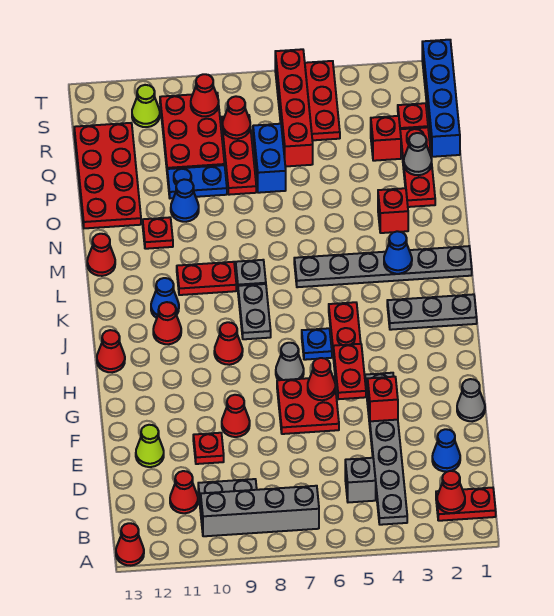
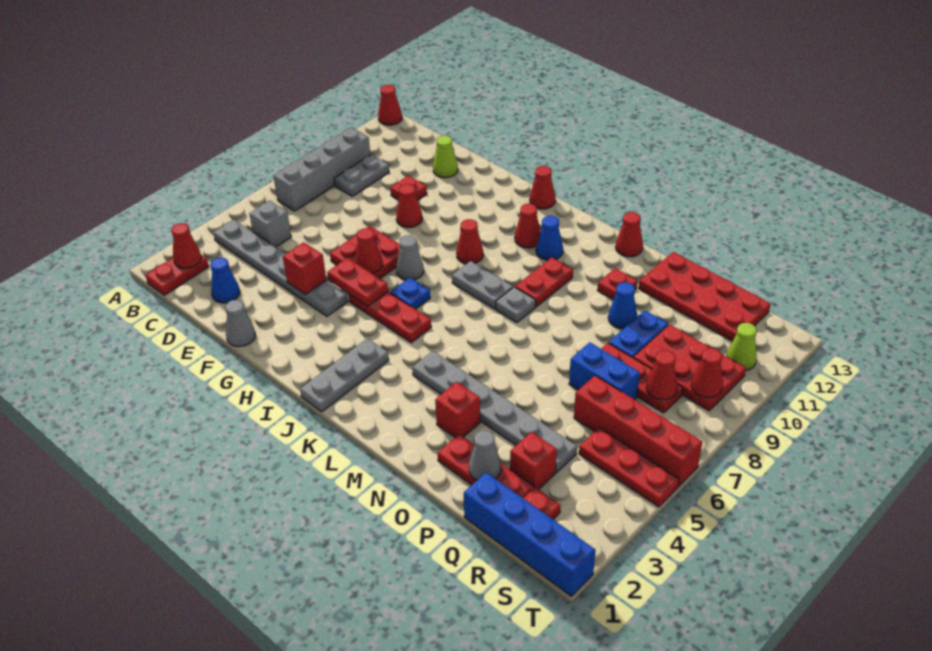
red 1x1 cone [170,471,198,513] -> none
grey 1x6 plate [294,246,472,287] -> grey 1x6 plate turned to [412,351,577,473]
blue 1x1 cone [384,231,412,274] -> none

